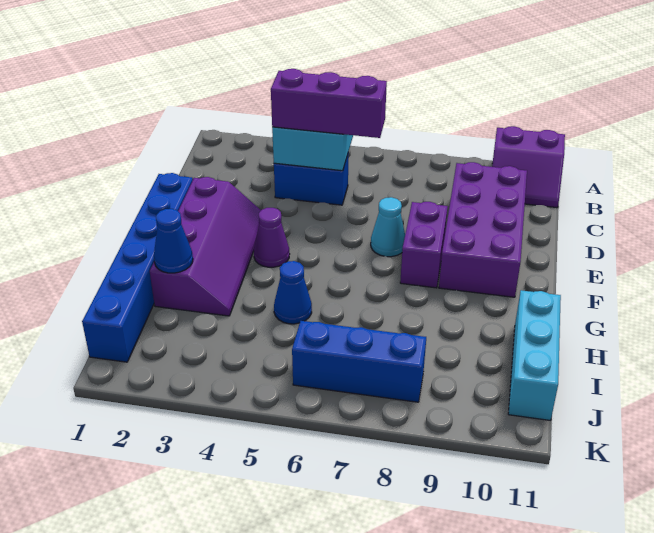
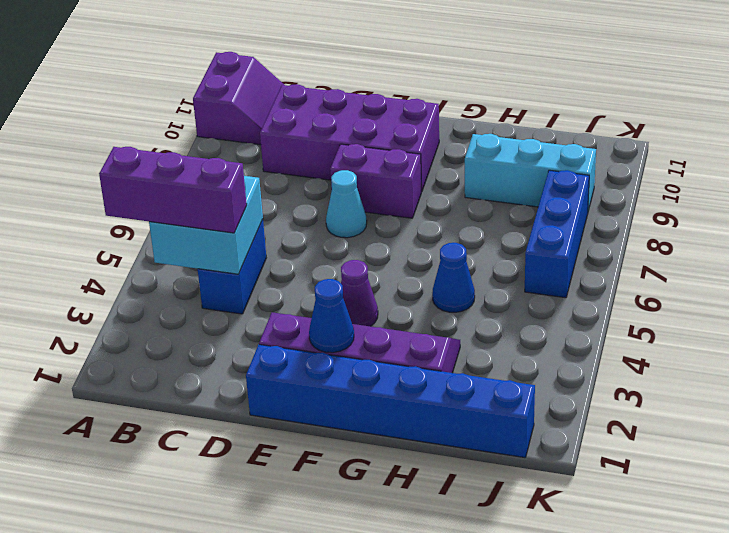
purple 1x3 brick [271,69,387,138] -> purple 1x3 brick turned to [99,147,247,233]
blue 1x1 cone [154,209,193,273] -> blue 1x1 cone moved to [309,279,354,353]
cyan 1x3 brick [508,290,561,420] -> cyan 1x3 brick moved to [465,134,596,211]

